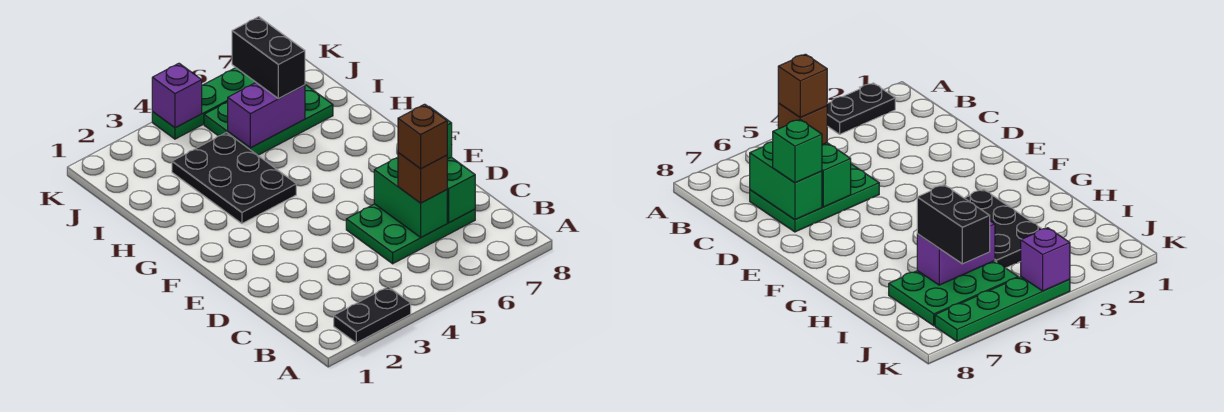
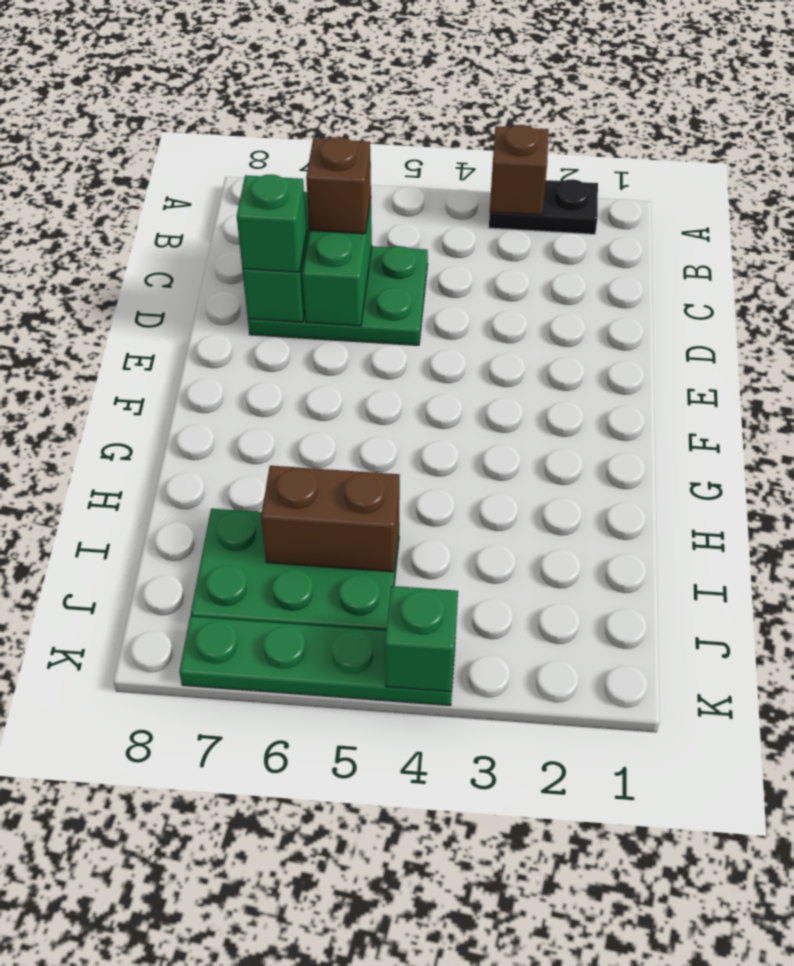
brown 1x1 brick [398,104,447,169] -> brown 1x1 brick moved to [490,125,549,215]
black 2x3 plate [172,133,296,223] -> none
purple 1x2 brick [228,83,305,148] -> brown 1x2 brick [261,466,400,572]
black 1x2 brick [232,17,305,98] -> none
purple 1x1 brick [152,63,202,128] -> green 1x1 brick [385,586,458,692]

